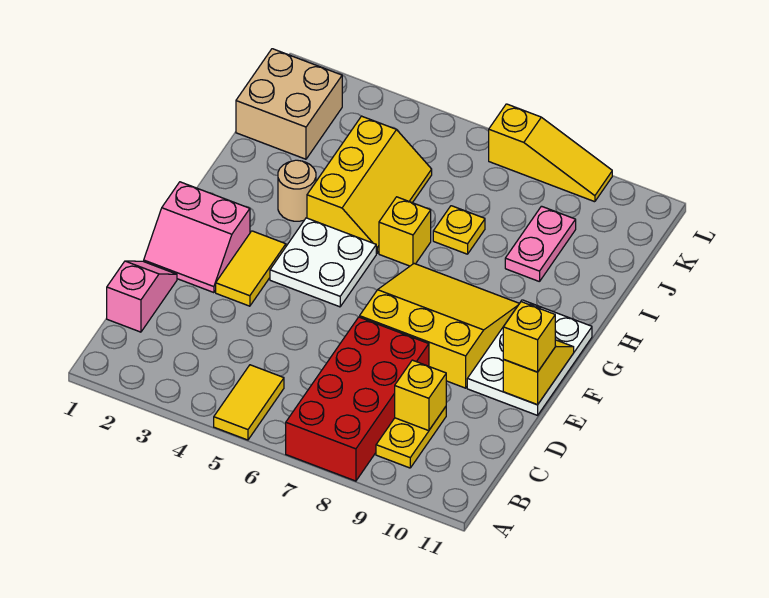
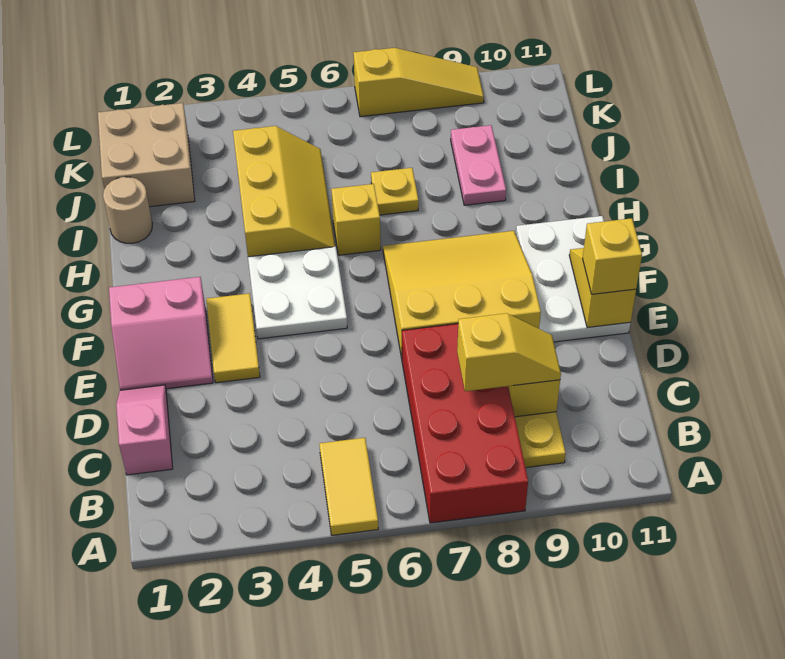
none -> yellow 1x2 slope [457,313,561,391]
tan 1x1 round brick [278,160,316,221] -> tan 1x1 round brick moved to [103,177,152,243]

